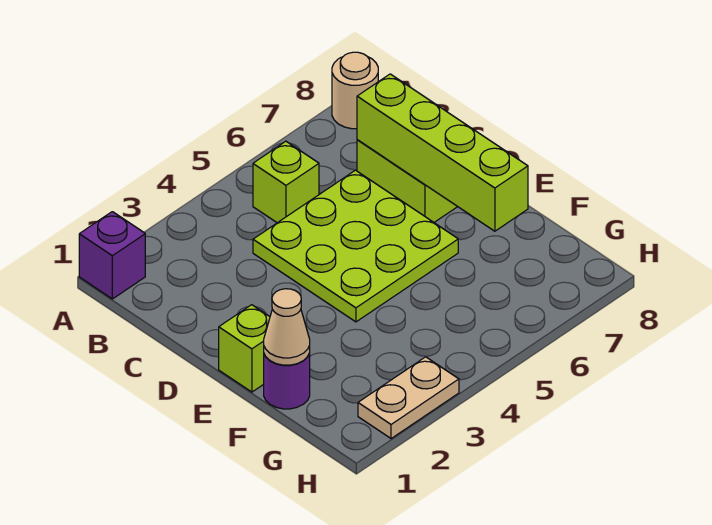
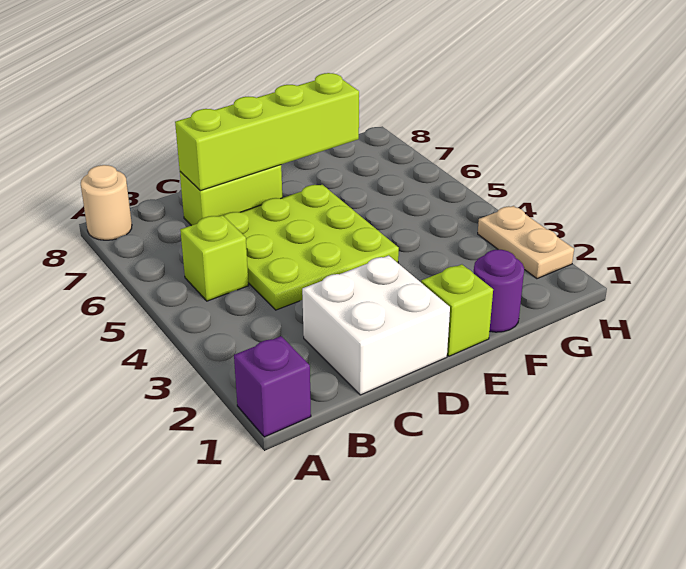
none -> white 2x2 brick [302,256,450,395]
tan 1x1 cone [264,289,310,365] -> none

